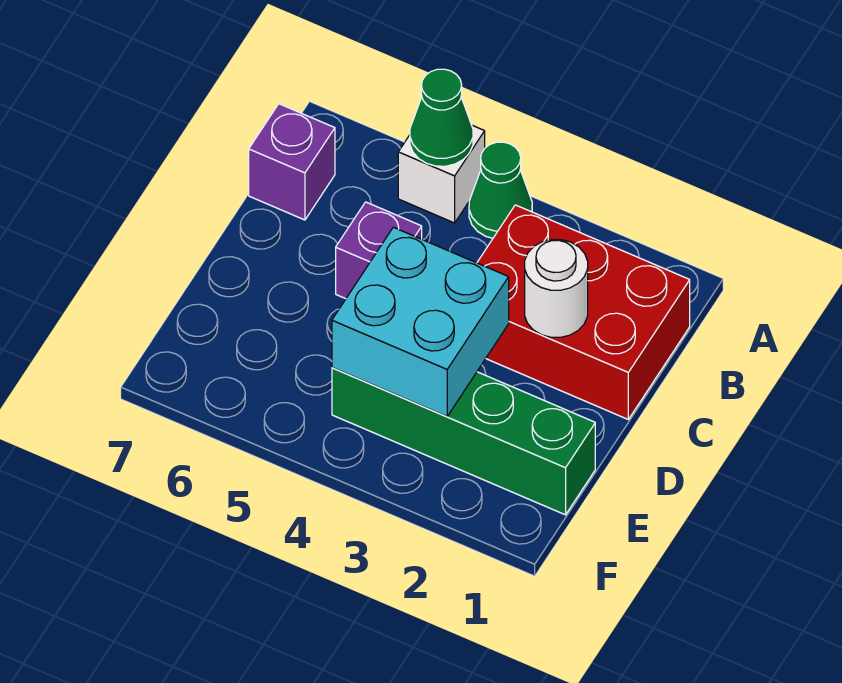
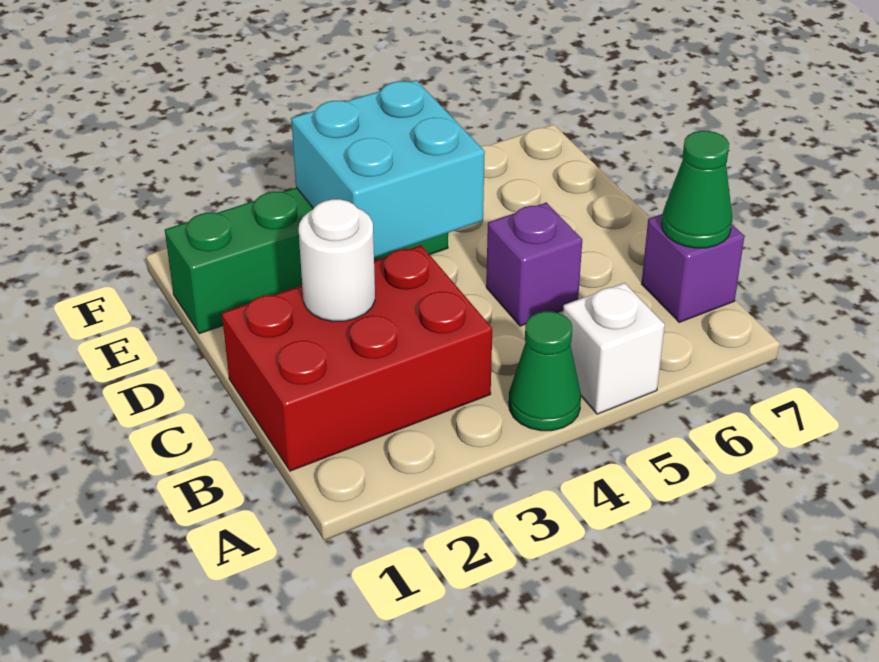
green 1x1 cone [410,69,473,166] -> green 1x1 cone moved to [662,131,732,248]

